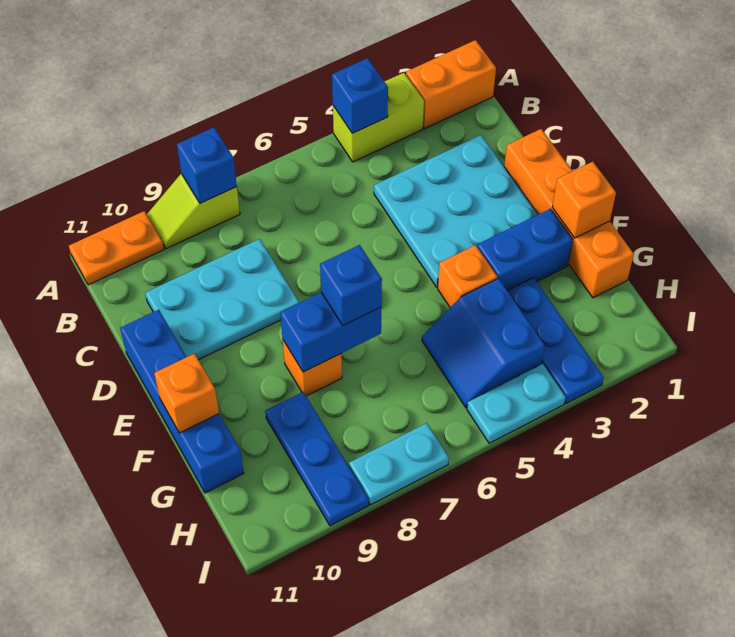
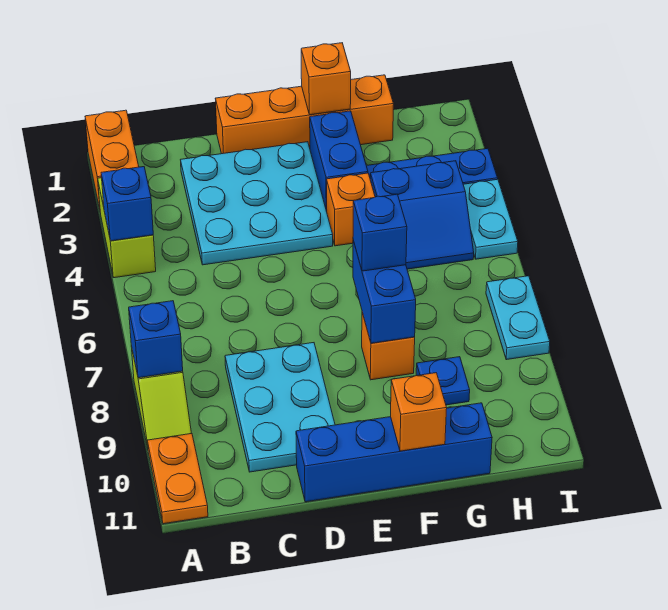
blue 1x3 plate [265,392,369,526] -> blue 1x1 plate [416,357,470,405]

